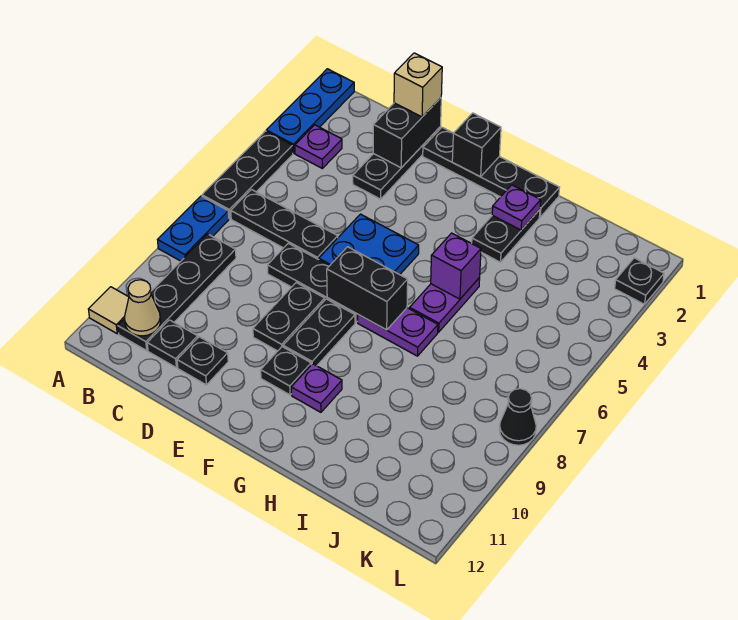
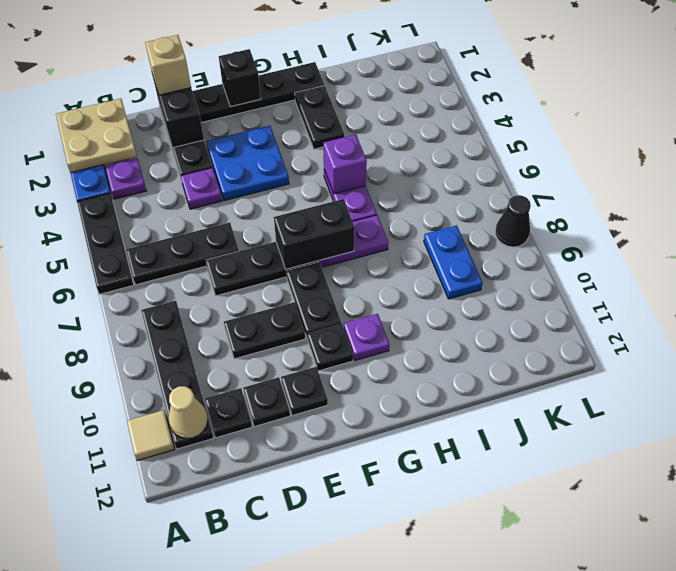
none -> tan 2x2 plate [56,99,137,173]
blue 1x2 plate [158,196,229,261] -> blue 1x2 plate moved to [424,225,483,299]
blue 2x2 plate [319,214,419,275] -> blue 2x2 plate moved to [206,126,289,201]
black 1x2 plate [253,283,325,351] -> black 1x2 plate turned to [224,302,305,359]
purple 1x1 plate [492,185,541,230] -> purple 1x1 plate moved to [181,168,222,209]
black 1x1 plate [615,258,664,304] -> black 1x1 plate moved to [281,367,328,416]

